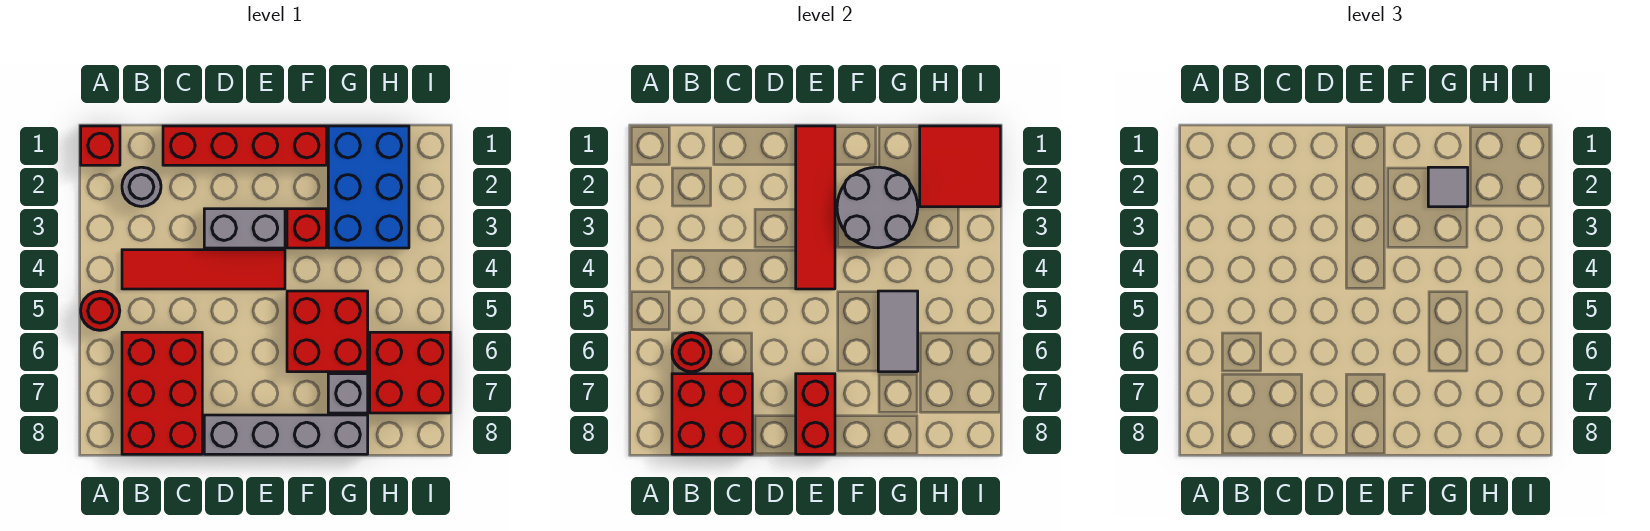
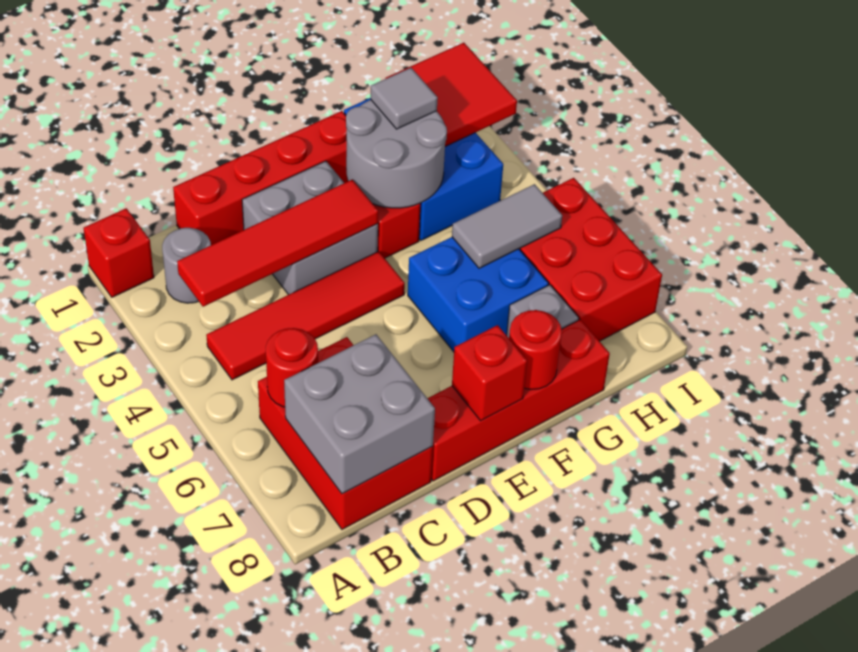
red 1x1 round brick [81,291,120,330] -> red 1x1 round brick moved to [509,310,562,390]
red 2x2 brick [672,374,752,454] -> grey 2x2 brick [284,334,435,494]
grey 1x2 brick [204,209,285,248] -> grey 2x2 brick [242,161,378,295]
grey 1x4 brick [204,415,368,454] -> red 1x4 brick [427,320,610,481]
red 1x4 tile [796,126,835,289] -> red 1x4 tile turned to [177,180,378,307]
red 1x2 brick [796,374,835,454] -> red 1x1 brick [452,325,527,421]
red 2x2 brick [287,291,368,372] -> blue 2x2 brick [408,237,549,352]
grey 1x2 tile [878,291,918,372] -> grey 1x2 tile turned to [452,184,562,268]
red 2x2 brick [370,332,450,413] -> red 2x3 brick [520,178,662,341]

